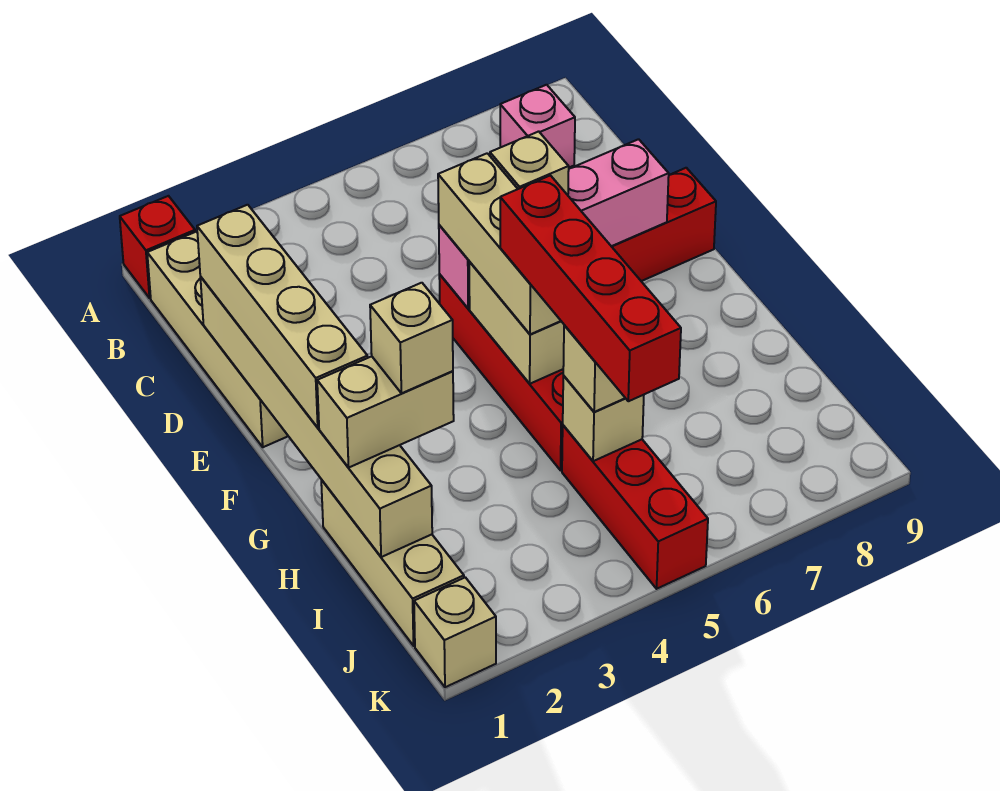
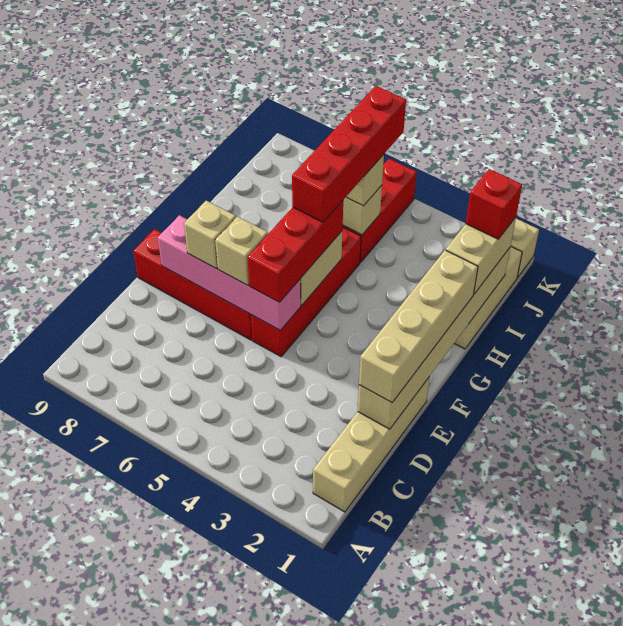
red 1x1 brick [120,196,195,298] -> red 1x1 brick moved to [466,169,522,239]
pink 1x1 brick [500,85,575,167] -> none
tan 1x3 brick [438,153,561,334] -> red 1x3 brick [247,201,343,302]
tan 1x2 brick [317,356,454,468] -> tan 1x2 brick turned to [446,217,516,294]
tan 1x1 brick [370,283,453,393] -> tan 1x1 brick moved to [184,201,236,268]

